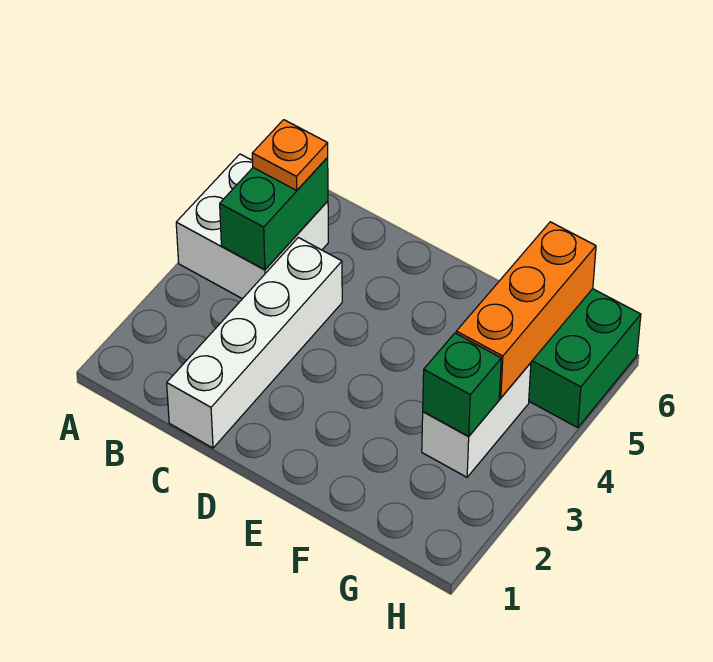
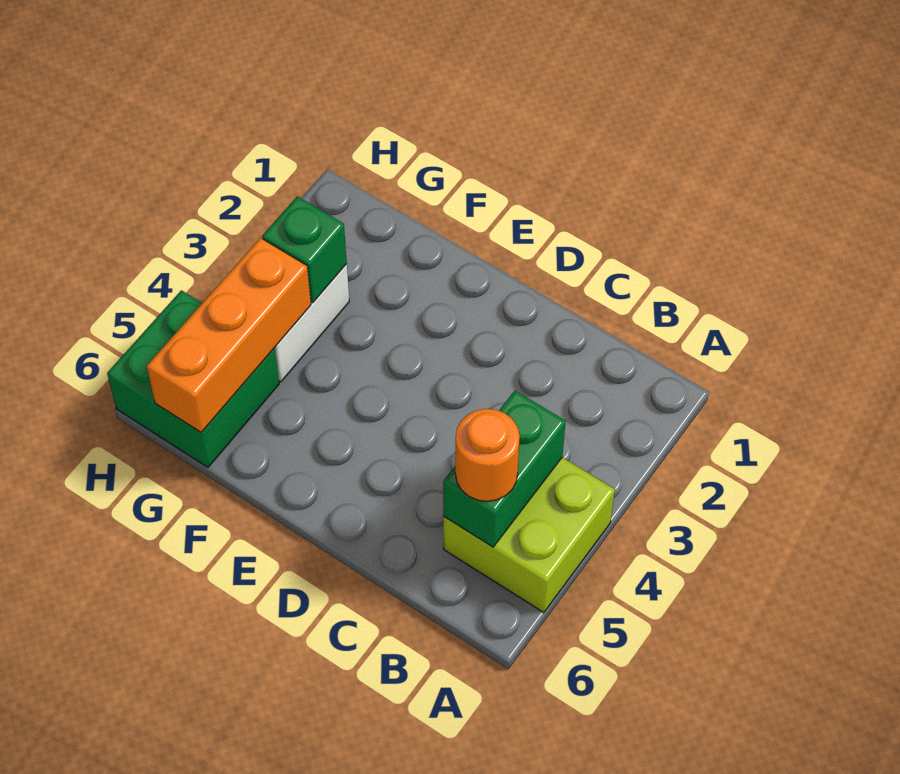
white 2x2 brick [176,154,328,299] -> lime 2x2 brick [443,457,615,613]
orange 1x1 plate [252,120,328,190] -> orange 1x1 round brick [455,409,520,502]
white 1x4 brick [167,238,342,448] -> none

